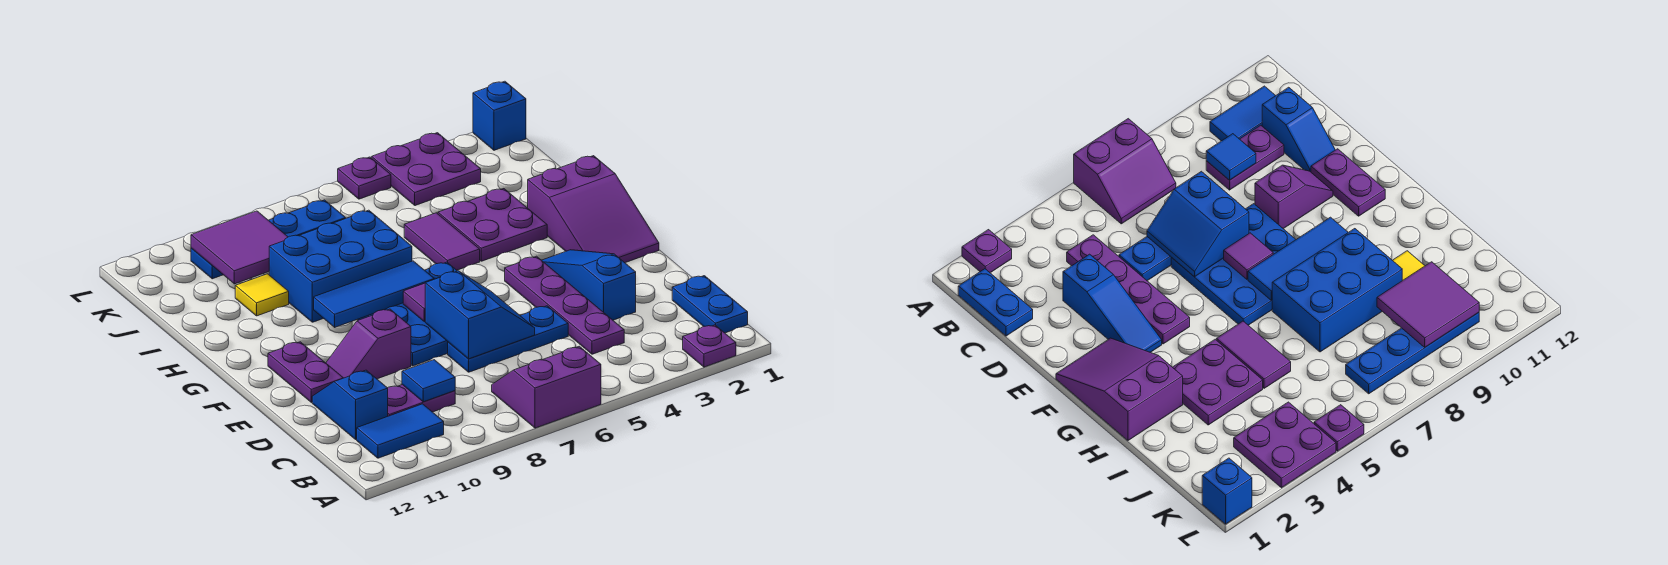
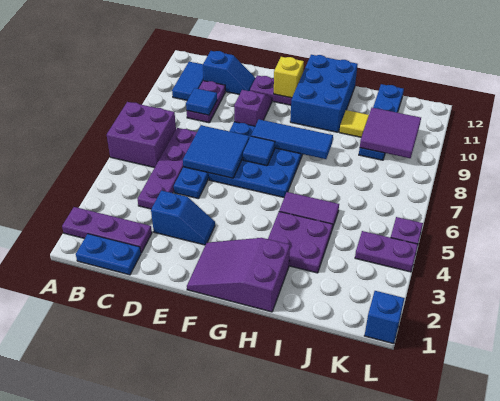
purple 1x1 plate [683,325,736,367] -> purple 1x3 plate [62,207,152,253]
purple 2x2 slope [492,346,601,428] -> purple 2x2 brick [107,102,176,168]
purple 1x4 plate [505,256,624,354] -> purple 1x4 plate turned to [138,128,197,209]
blue 1x3 slope [542,250,636,320] -> blue 1x2 slope [151,190,215,245]
blue 2x2 slope [425,271,535,359] -> blue 2x2 tile [183,125,249,178]
purple 1x1 tile [403,283,425,322] -> blue 1x1 tile [243,136,275,166]
none -> yellow 1x1 brick [274,57,304,98]
blue 1x3 tile [314,261,434,327] -> blue 1x3 tile turned to [251,119,333,159]
blue 2x3 brick [269,210,412,322] -> blue 2x3 brick moved to [290,55,358,132]
purple 2x2 plate [372,133,481,206] -> purple 1x2 plate [355,231,418,272]
blue 1x4 plate [191,200,346,279] -> blue 1x4 plate moved to [359,84,404,160]

